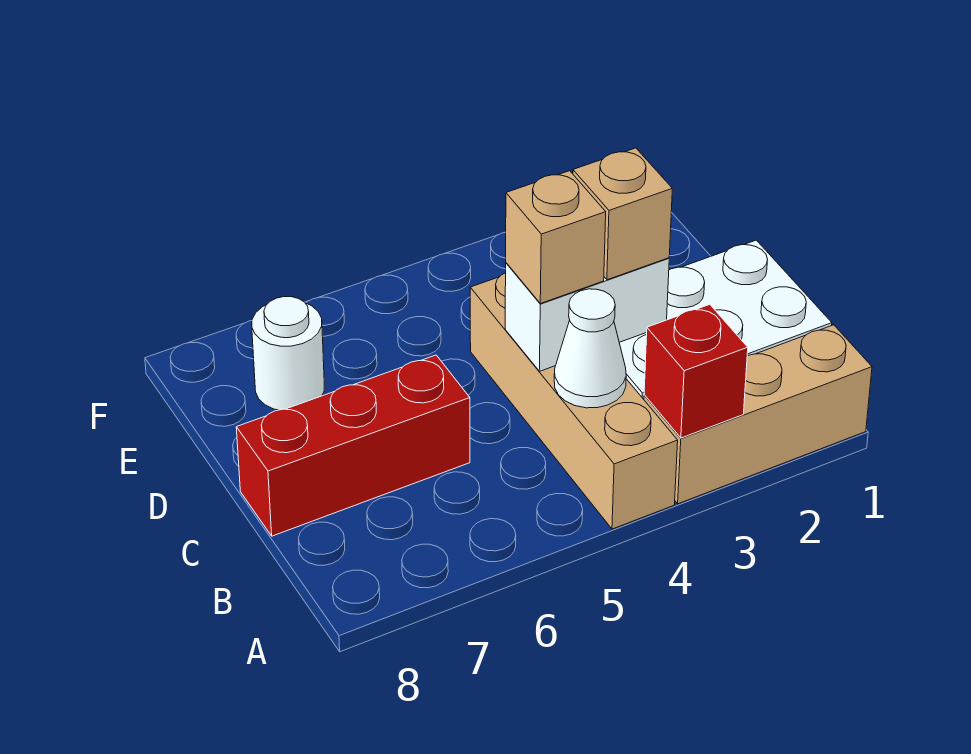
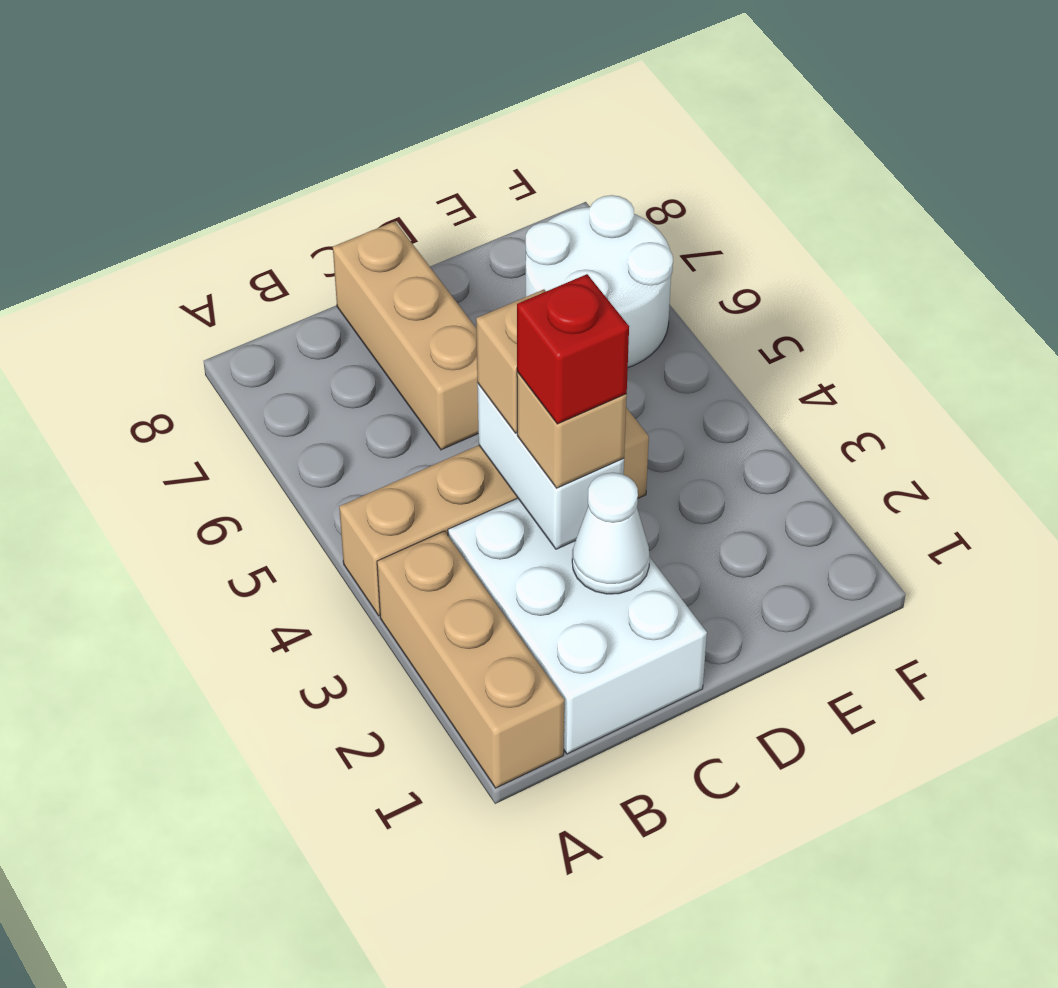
red 1x1 brick [644,304,748,438] -> red 1x1 brick moved to [517,274,629,424]
white 1x1 cone [554,289,626,408] -> white 1x1 cone moved to [572,473,650,594]
red 1x3 brick [236,355,470,536] -> tan 1x3 brick [333,221,478,450]
white 1x1 round brick [252,297,324,410] -> white 2x2 round brick [526,195,673,368]

